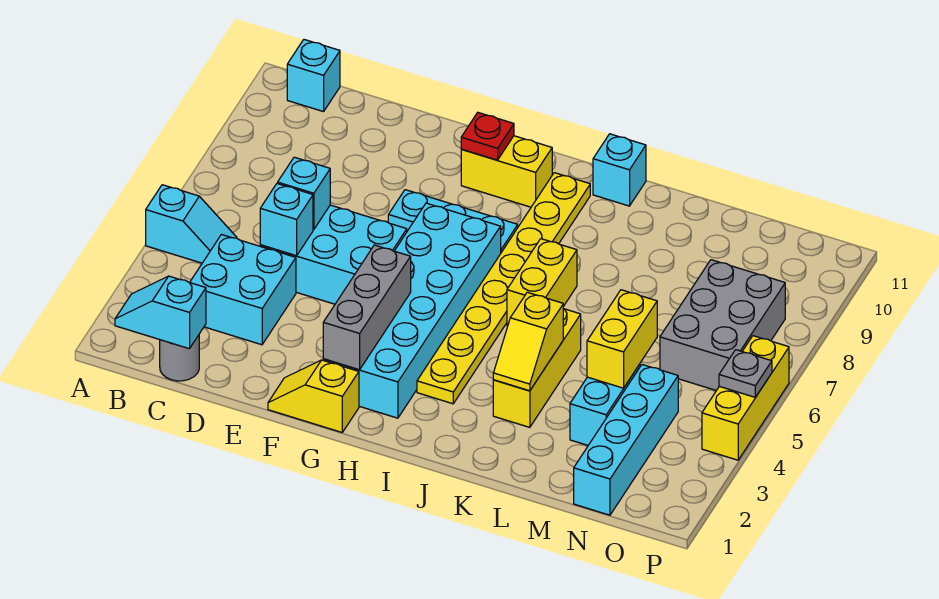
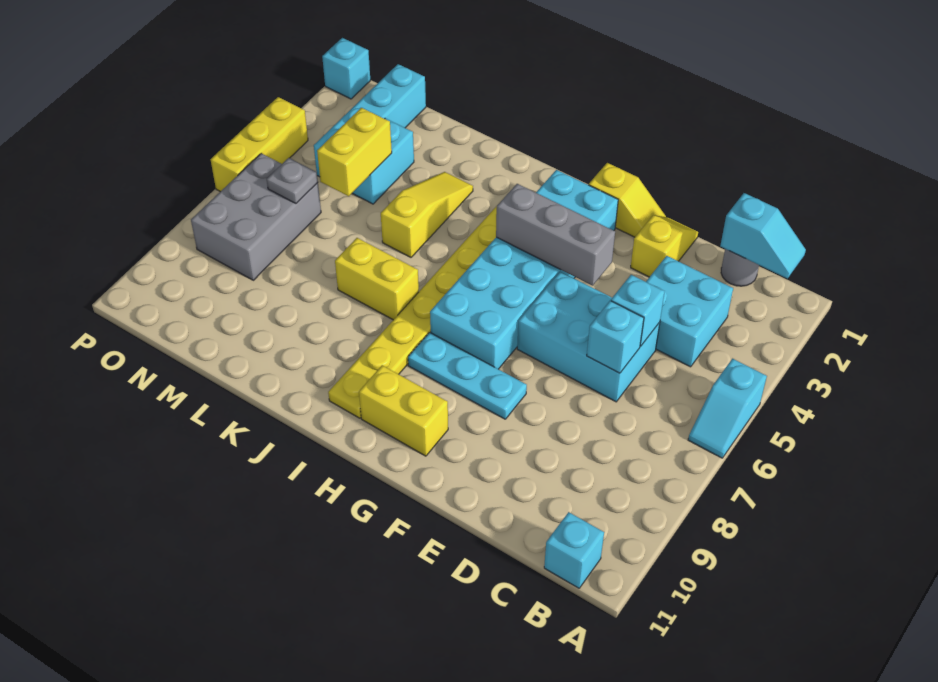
cyan 1x2 slope [146,185,237,263] -> cyan 1x2 slope turned to [688,359,767,458]
grey 1x3 brick [323,245,411,370] -> grey 1x3 brick turned to [496,184,615,286]
red 1x1 plate [461,113,514,160] -> none
yellow 1x2 brick [507,239,577,326] -> yellow 1x2 brick turned to [335,238,419,320]
cyan 1x1 brick [593,134,646,206] -> cyan 1x1 brick moved to [322,38,370,99]
yellow 1x3 brick [493,309,581,427] -> yellow 1x3 slope [381,172,473,257]
yellow 1x2 slope [493,292,563,391] -> yellow 1x2 slope moved to [631,215,698,277]
grey 1x1 plate [719,350,772,397] -> grey 1x1 plate moved to [267,158,318,203]

